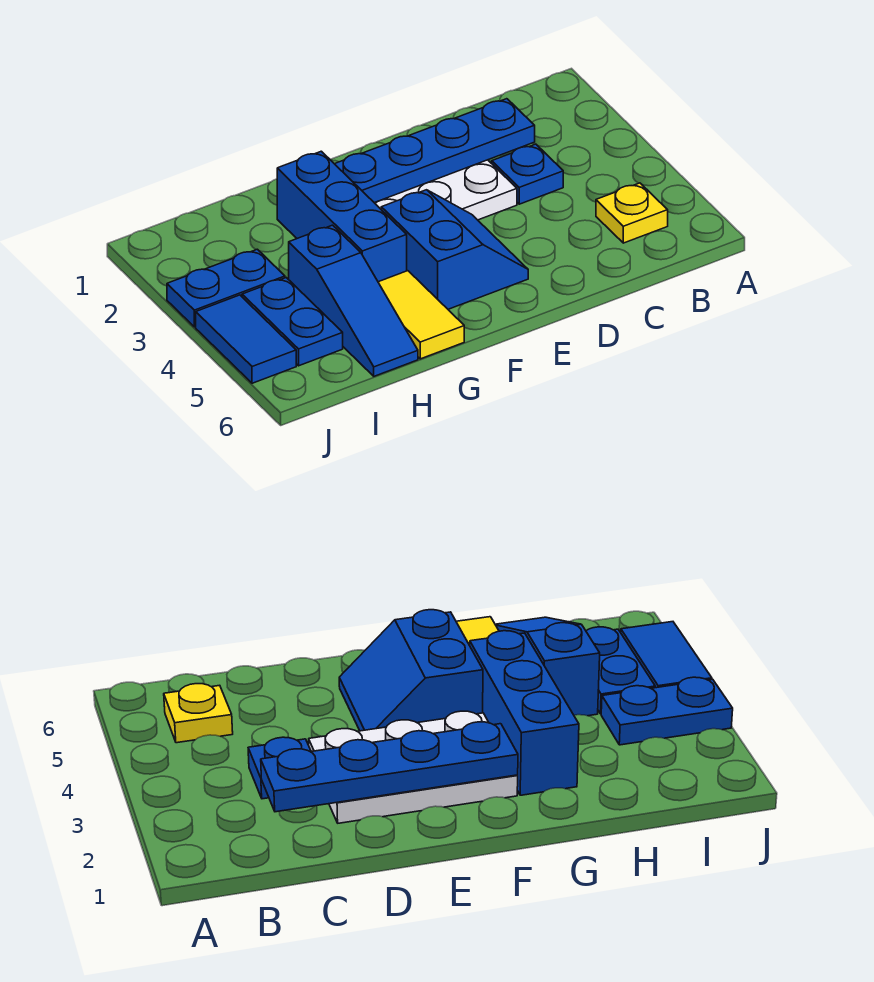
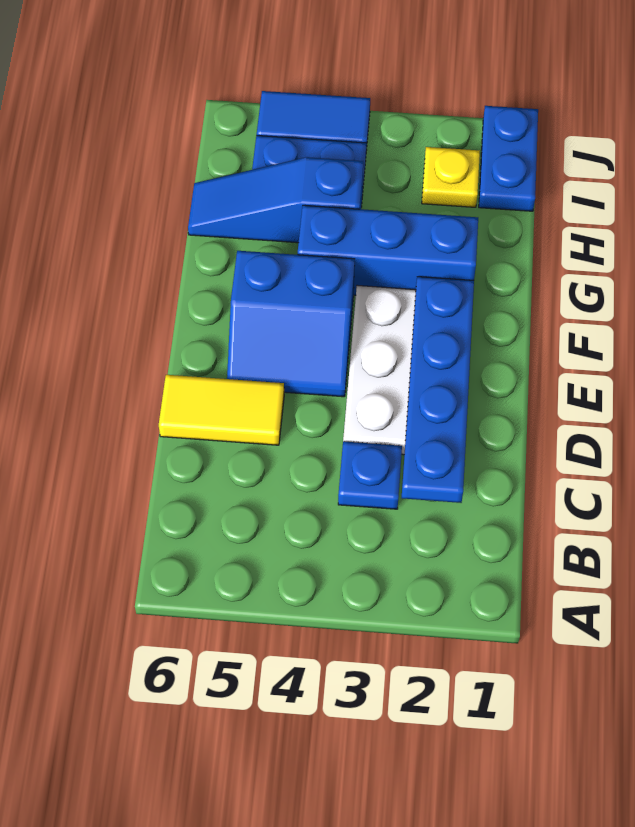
yellow 1x1 plate [596,183,668,243] -> yellow 1x1 plate moved to [422,147,480,207]
yellow 1x2 tile [378,271,464,359] -> yellow 1x2 tile moved to [159,375,284,445]
blue 1x2 plate [167,249,285,327] -> blue 1x2 plate moved to [479,106,538,211]

